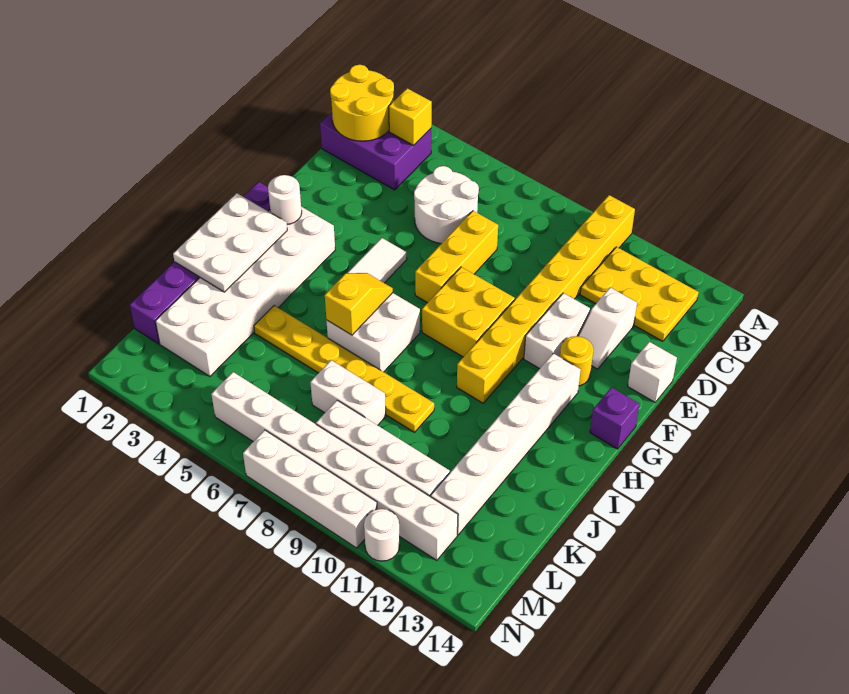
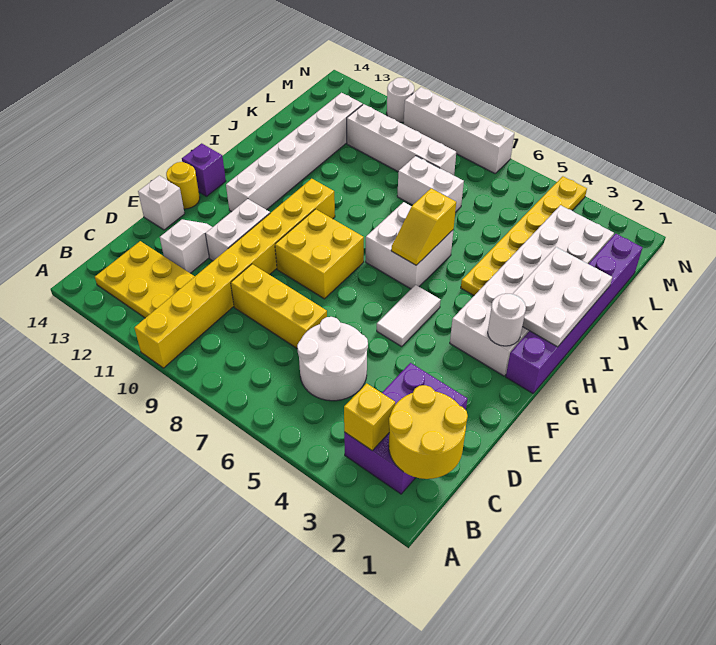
purple 2x3 brick [320,113,431,190] -> purple 2x3 brick turned to [344,363,467,494]
yellow 1x3 brick [415,211,498,303] -> yellow 1x3 brick turned to [231,264,327,348]
yellow 1x1 round brick [560,336,593,386] -> yellow 1x1 round brick moved to [166,162,200,209]
yellow 1x6 plate [254,305,434,432] -> yellow 1x6 plate turned to [461,176,587,295]
white 1x8 brick [211,372,458,560] -> none

